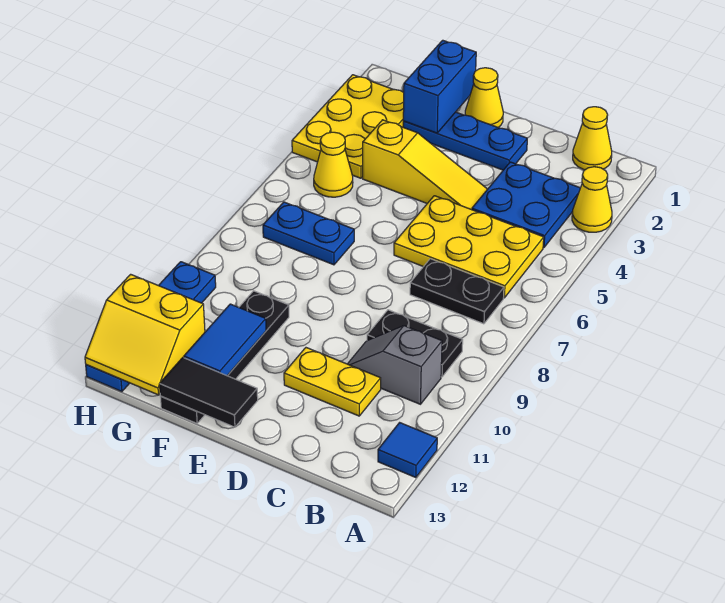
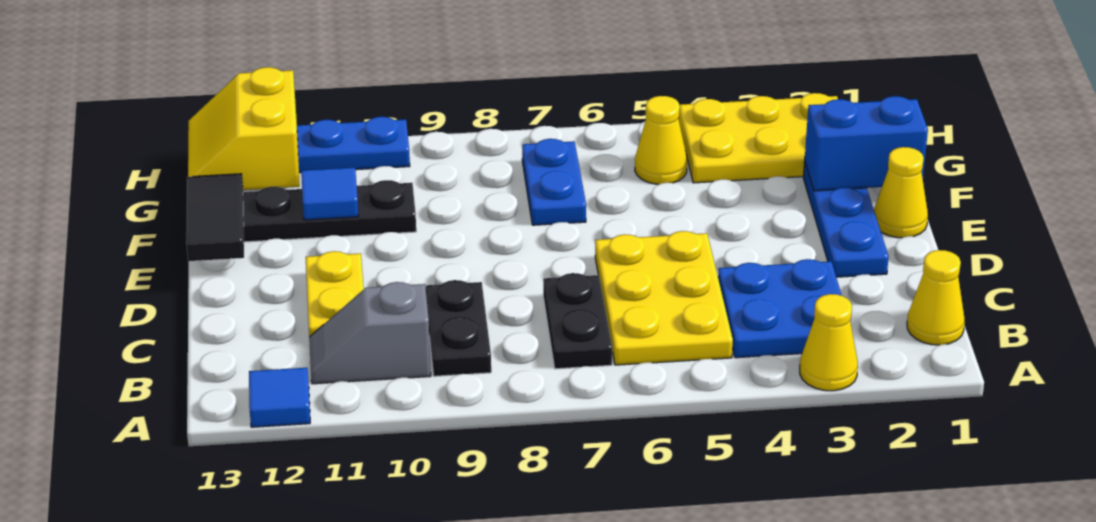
grey 1x2 slope [348,326,442,404] -> grey 1x2 slope turned to [309,282,431,384]
yellow 1x3 slope [363,120,487,209] -> none
blue 1x2 tile [184,304,266,376] -> blue 1x1 tile [301,167,358,220]

